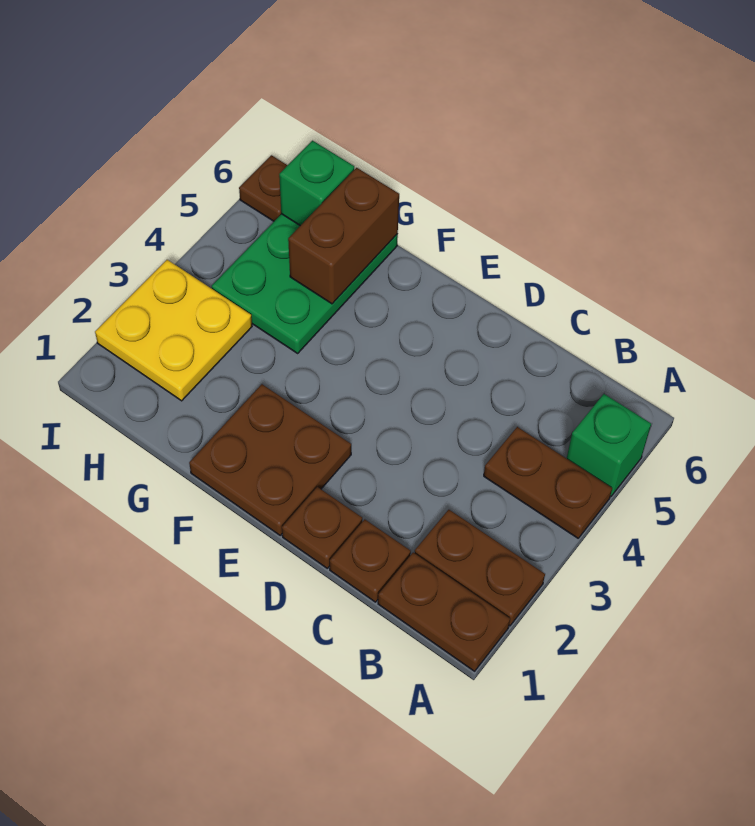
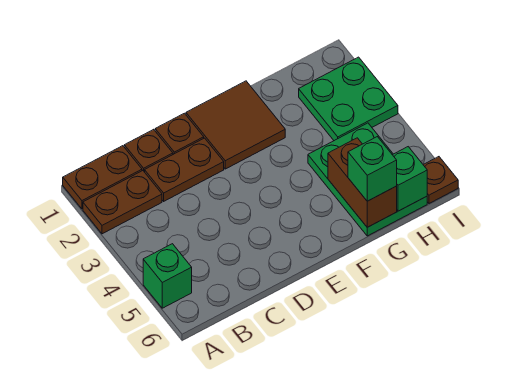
brown 1x2 plate [484,427,612,538] -> brown 1x2 plate moved to [145,138,224,201]
brown 2x2 plate [189,384,351,535] -> brown 2x2 tile [186,81,285,169]
none -> green 1x1 brick [348,137,397,201]
yellow 2x2 plate [95,260,252,401] -> green 2x2 plate [299,57,398,141]

